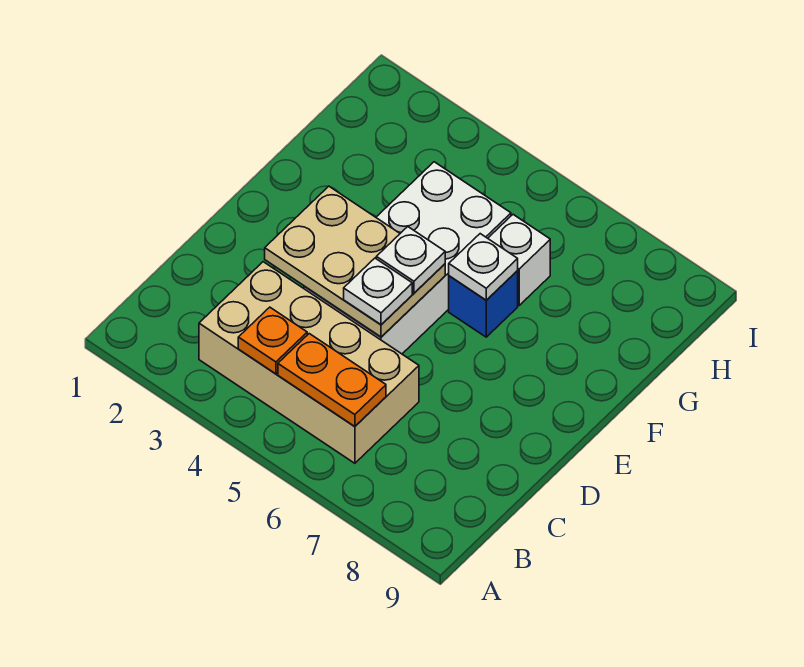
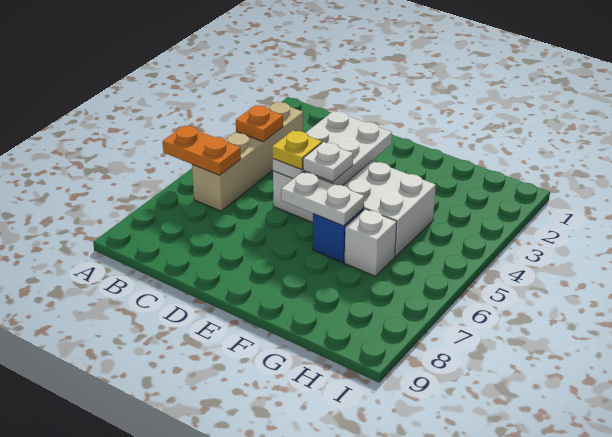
tan 2x4 brick [199,262,419,463] -> tan 1x4 brick [192,102,303,211]
orange 1x2 plate [278,334,386,427] -> orange 1x2 plate turned to [163,125,241,175]
tan 2x3 plate [265,186,445,337] -> white 2x3 plate [273,111,392,186]
white 1x1 plate [344,258,412,325] -> yellow 1x1 plate [272,131,322,169]
white 1x1 plate [449,234,518,300] -> white 1x2 plate [281,172,364,226]

